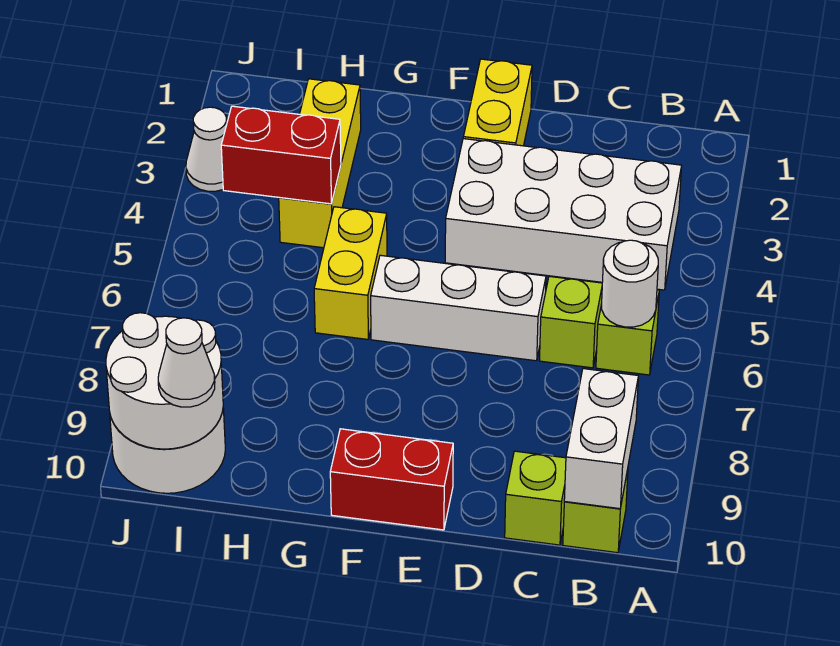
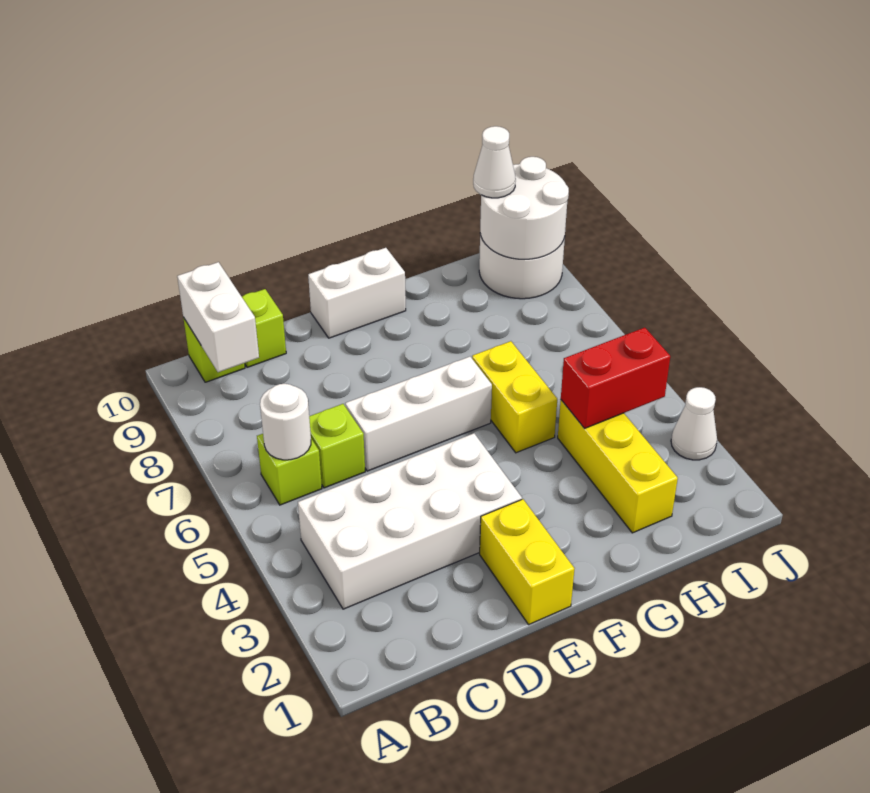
red 1x2 brick [330,429,453,530] -> white 1x2 brick [308,248,406,338]

